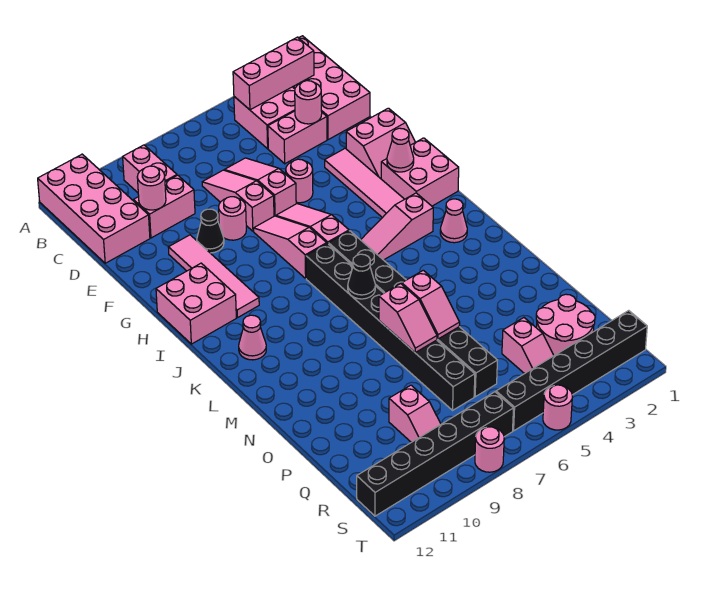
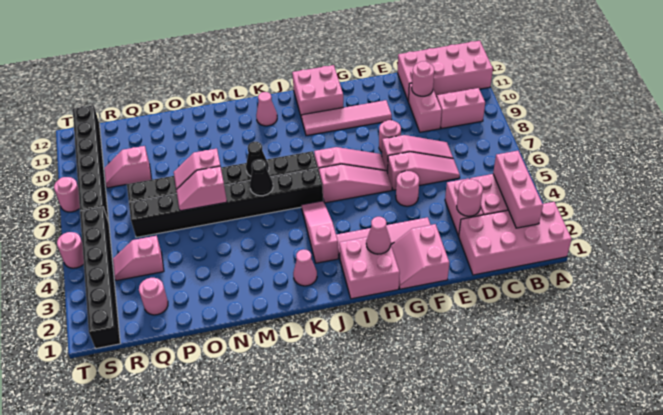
black 1x1 cone [197,209,224,253] -> black 1x1 cone moved to [250,159,273,196]
pink 2x2 round brick [536,294,595,355] -> pink 1x1 round brick [139,278,168,315]

